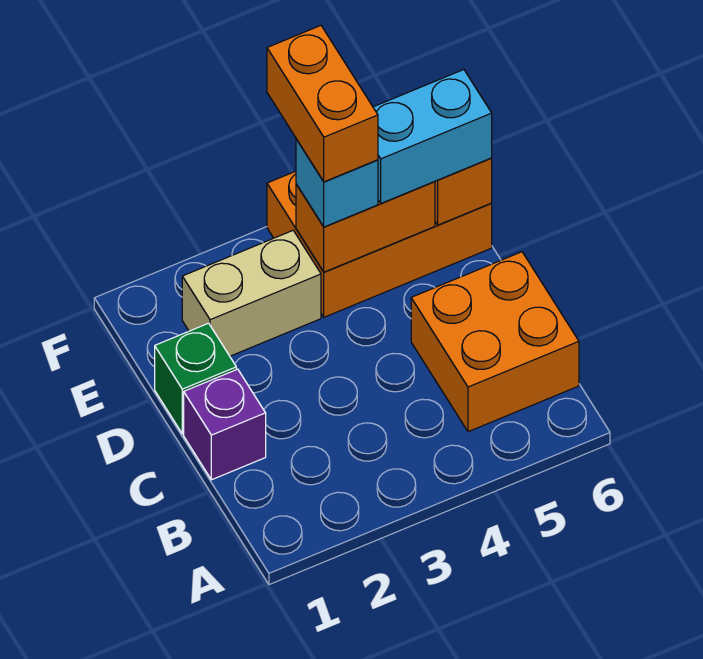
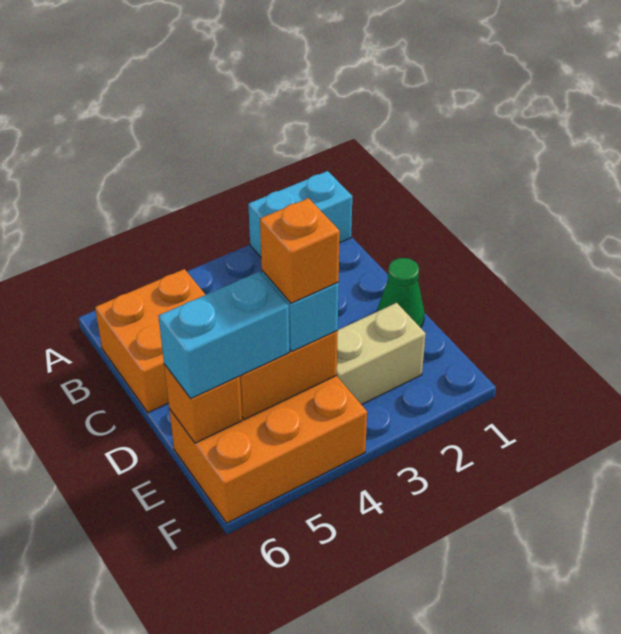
none -> cyan 1x2 brick [248,171,352,257]
purple 1x1 brick [184,369,266,480] -> none
green 1x1 brick [155,323,236,434] -> green 1x1 cone [377,258,425,328]
orange 1x2 brick [267,26,378,182] -> orange 1x1 brick [260,198,340,303]

